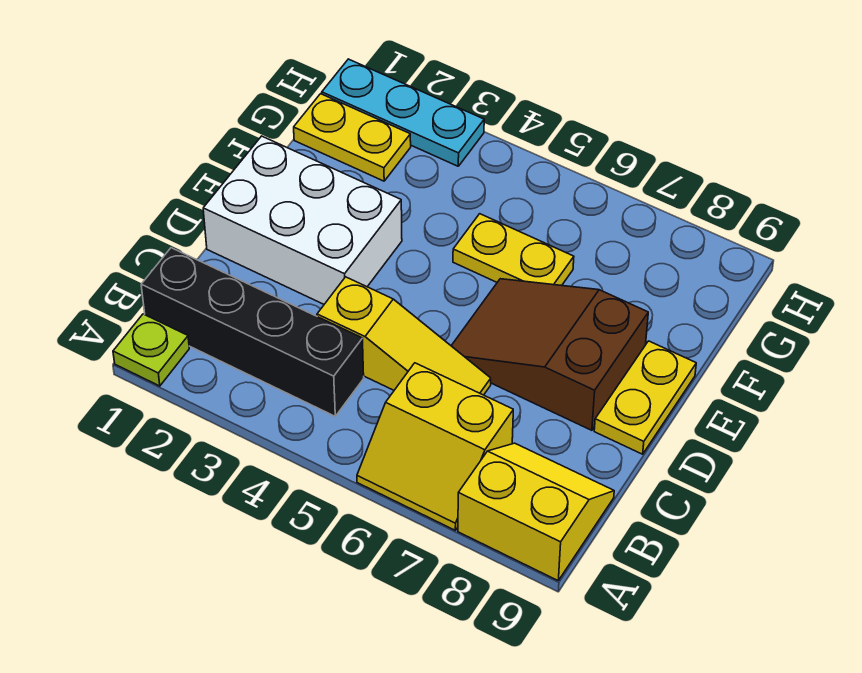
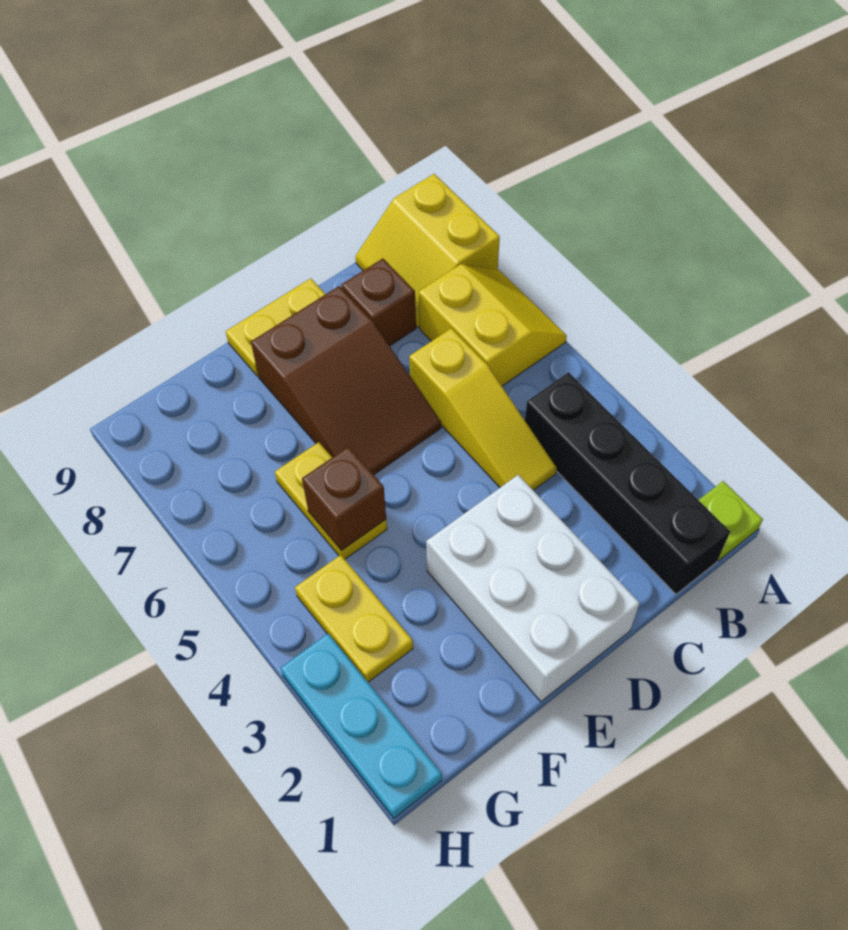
yellow 1x3 slope [317,277,491,395] -> yellow 1x3 slope turned to [409,328,557,490]
none -> brown 1x1 brick [341,259,416,346]
none -> brown 1x1 brick [302,447,386,551]
yellow 1x2 plate [294,94,411,181] -> yellow 1x2 plate moved to [295,555,413,682]

